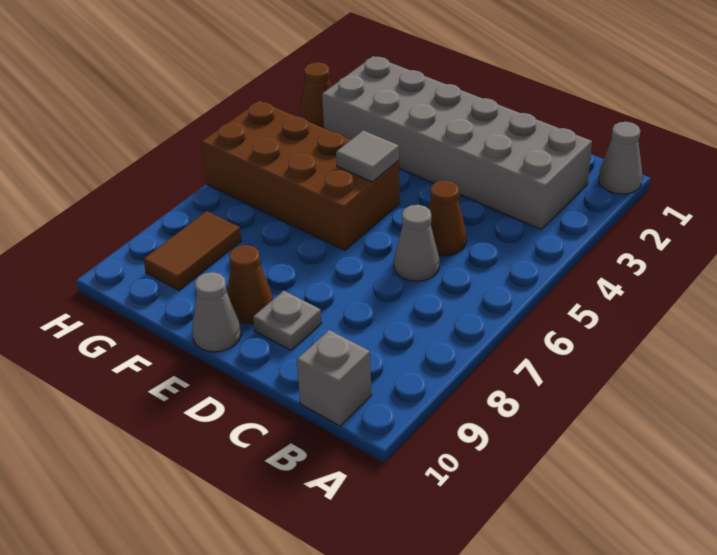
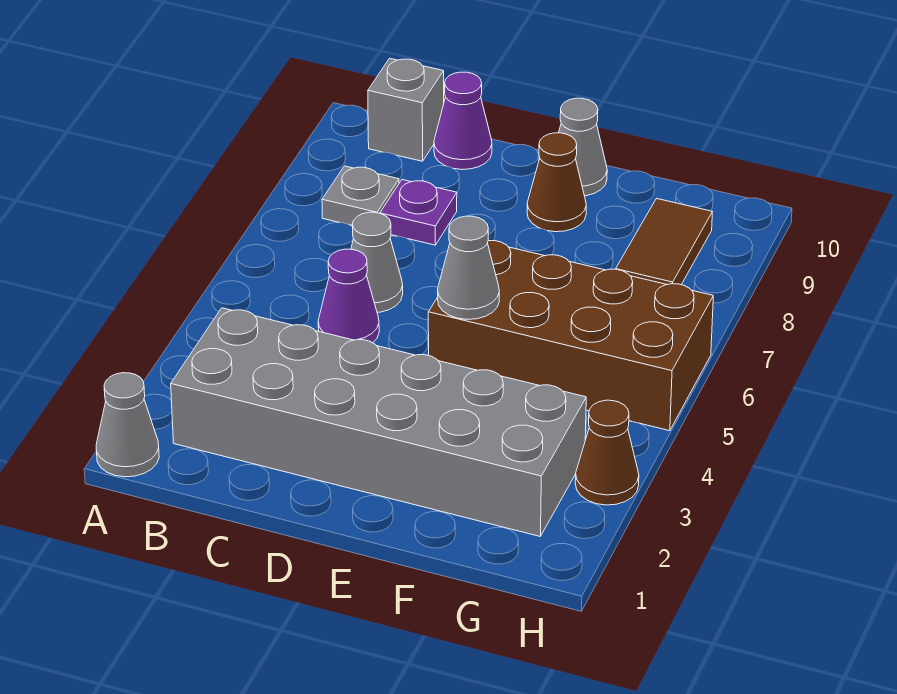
brown 1x1 cone [428,180,467,256] -> purple 1x1 cone [318,249,379,343]
none -> purple 1x1 plate [380,180,457,245]
none -> purple 1x1 cone [434,72,492,170]
grey 1x1 plate [253,291,322,350] -> grey 1x1 plate moved to [322,166,399,226]
grey 1x1 tile [336,130,399,182] -> grey 1x1 cone [438,216,499,319]

